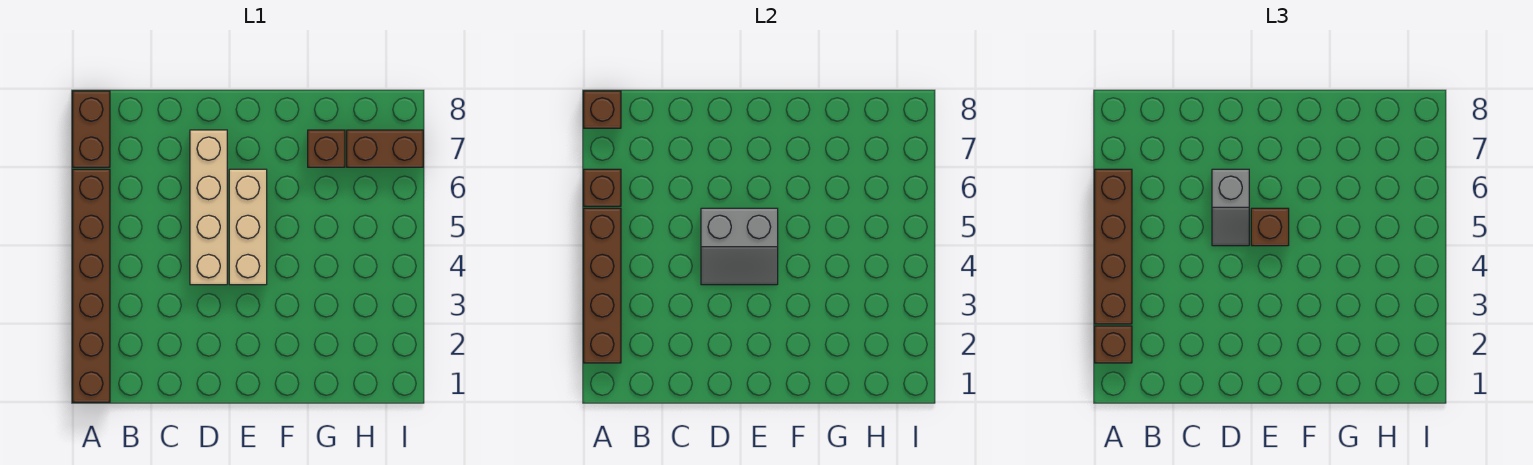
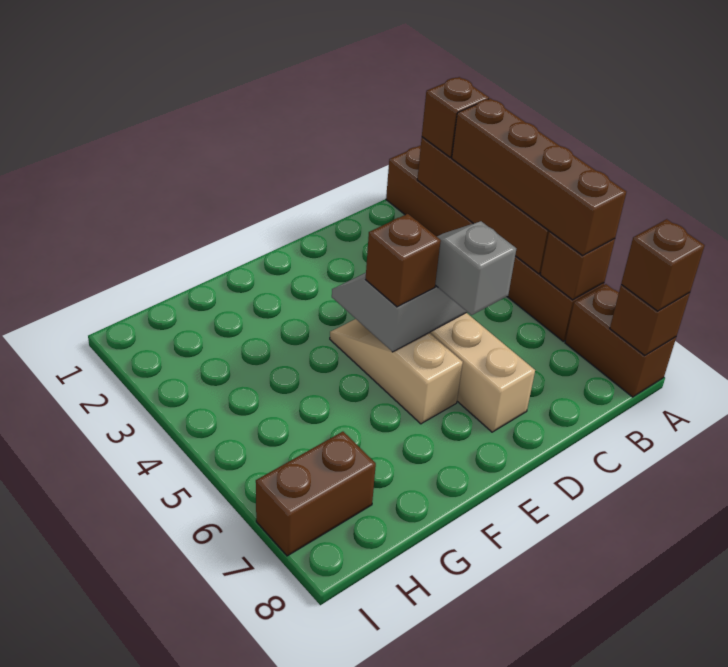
tan 1x3 brick [229,169,267,285] -> tan 1x3 slope [330,319,463,424]
brown 1x1 brick [308,130,345,167] -> brown 1x1 brick moved to [621,219,705,311]

